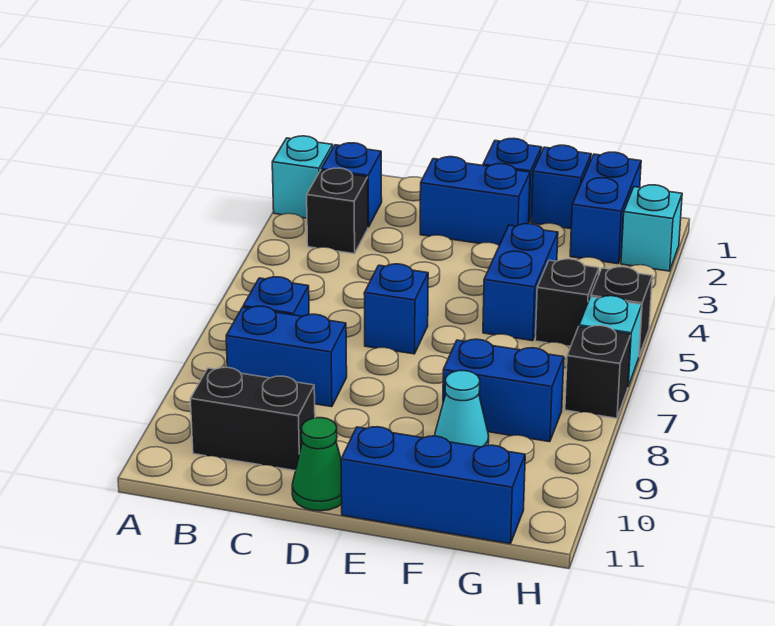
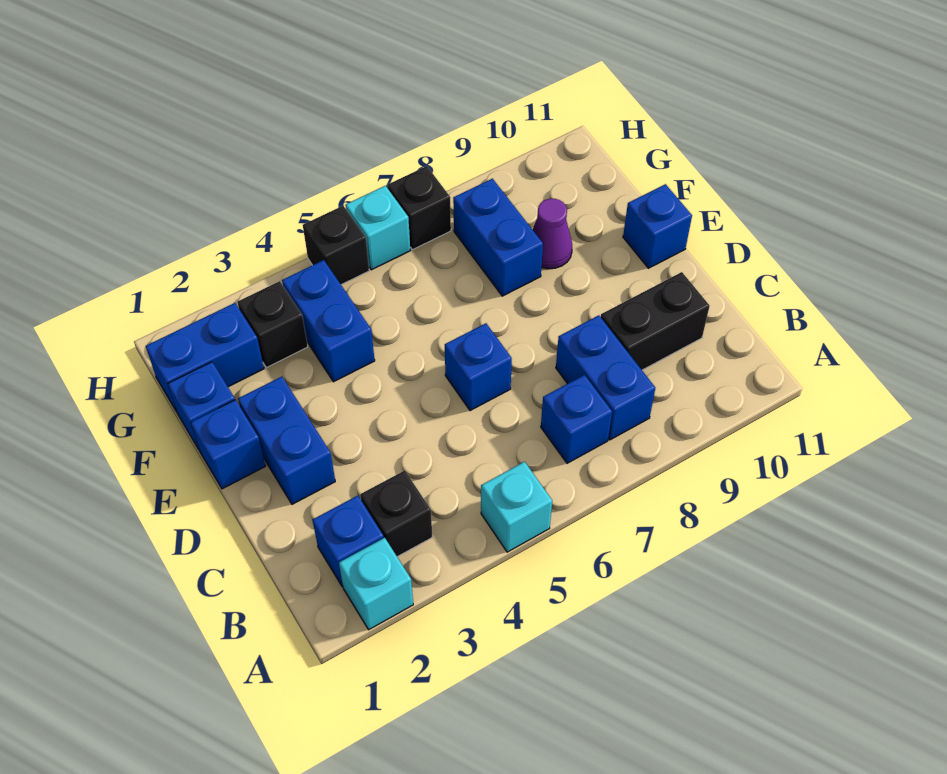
black 1x2 brick [190,367,315,471] -> black 1x2 brick turned to [601,272,710,370]
green 1x1 cone [292,418,342,511] -> none
blue 1x3 brick [341,427,525,544] -> blue 1x1 brick [623,184,692,268]
blue 1x2 brick [483,224,558,341] -> blue 1x2 brick turned to [282,260,375,382]
cyan 1x1 cone [435,371,489,447] -> purple 1x1 cone [532,199,572,269]
black 1x1 brick [535,259,599,346] -> black 1x1 brick moved to [238,281,308,368]
cyan 1x1 brick [621,185,682,271] -> cyan 1x1 brick moved to [481,462,552,552]

